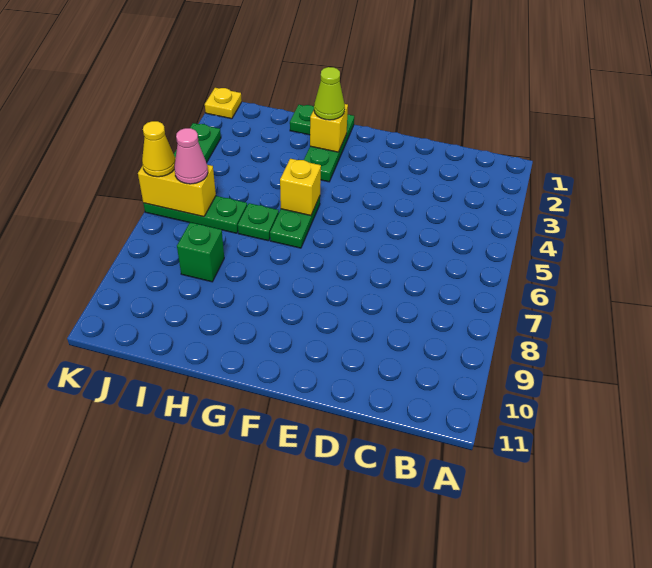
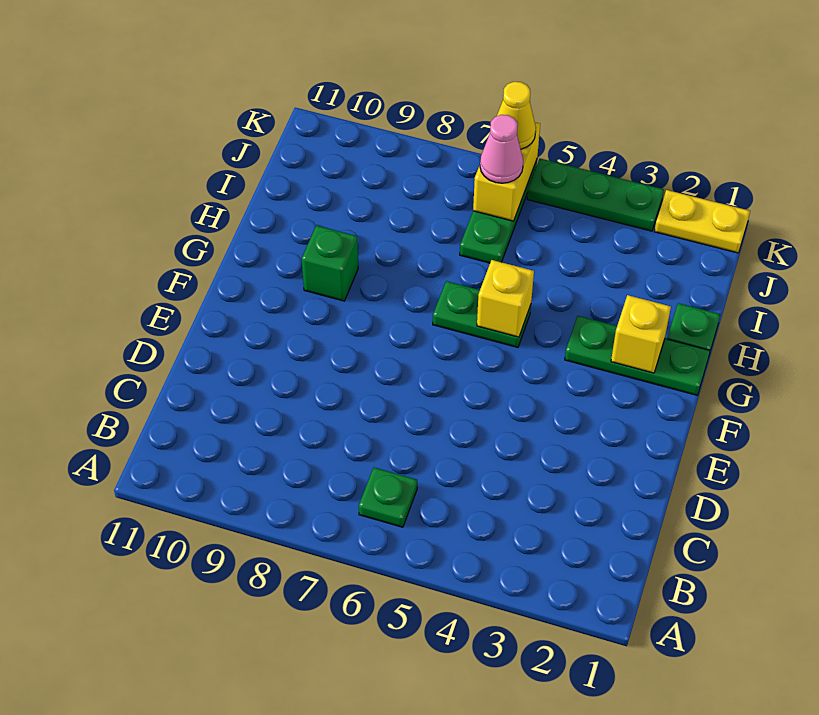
lime 1x1 cone [314,67,345,120] -> none
green 1x1 plate [238,203,279,241] -> green 1x1 plate moved to [359,468,417,527]
green 1x1 brick [177,222,224,282] -> green 1x1 brick moved to [302,225,358,301]
yellow 1x1 plate [205,88,242,119] -> yellow 1x2 plate [654,190,750,253]

